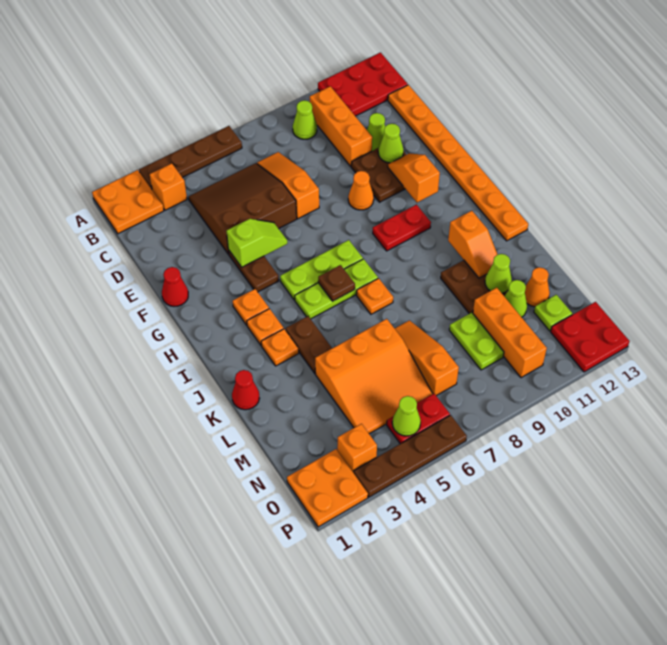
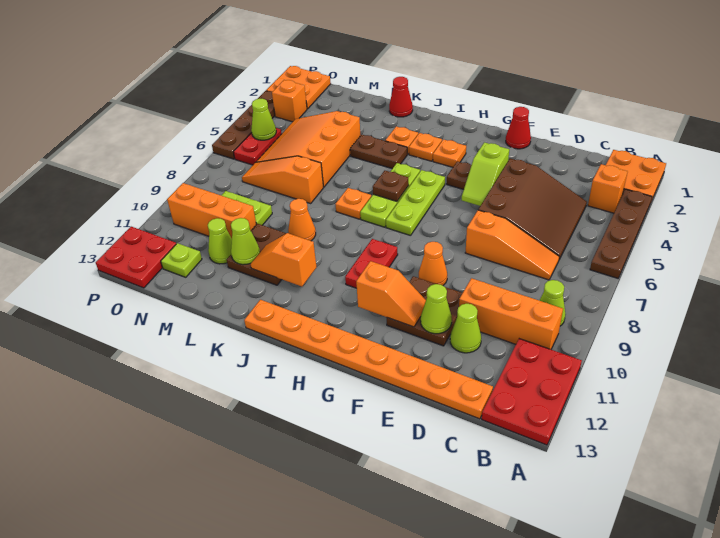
orange 1x3 slope [395,320,459,396] -> orange 1x3 slope turned to [242,156,323,203]
orange 1x1 cone [525,267,550,307] -> orange 1x1 cone moved to [288,199,316,241]

